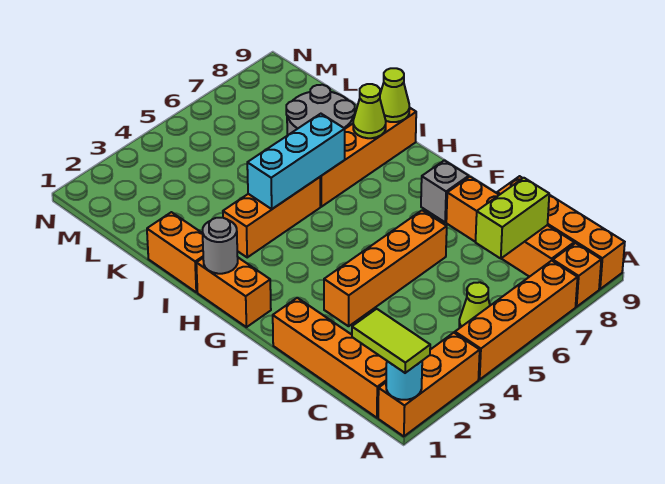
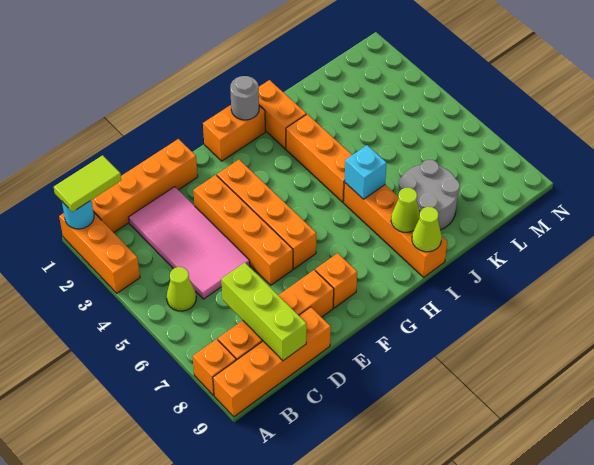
orange 1x4 brick [455,261,578,380] -> orange 1x4 brick moved to [217,160,316,269]
none -> pink 2x4 tile [129,187,250,299]
lime 1x2 brick [476,178,549,258] -> lime 1x3 brick [221,263,307,361]
grey 1x1 brick [421,160,469,222] -> orange 1x1 brick [315,253,357,308]
orange 1x2 brick [147,212,203,292] -> orange 1x2 brick turned to [259,80,306,149]
cyan 1x3 brick [247,114,345,209] -> cyan 1x1 brick [344,145,387,199]

